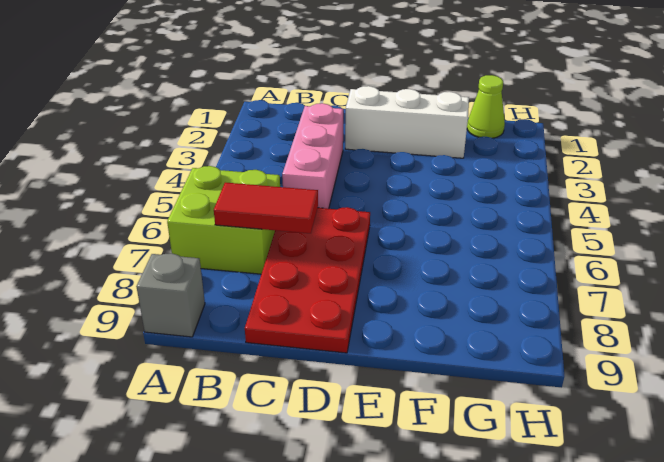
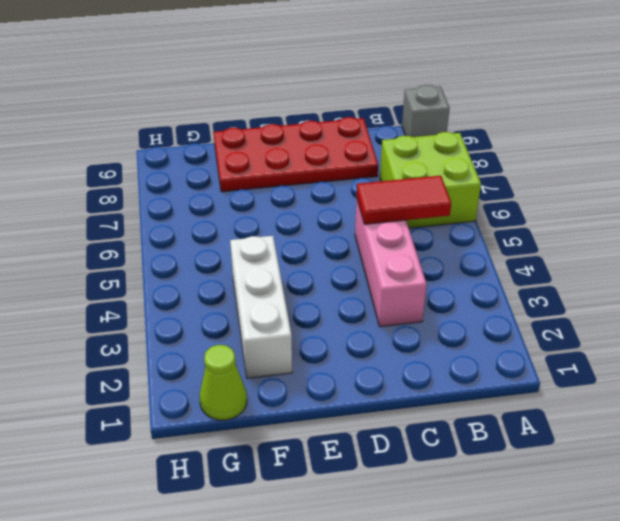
red 1x2 tile [214,182,318,233] -> red 1x2 tile moved to [357,176,451,224]
red 2x4 plate [245,207,370,353] -> red 2x4 plate turned to [214,117,378,192]
white 1x3 brick [345,86,469,158] -> white 1x3 brick turned to [230,236,292,378]

